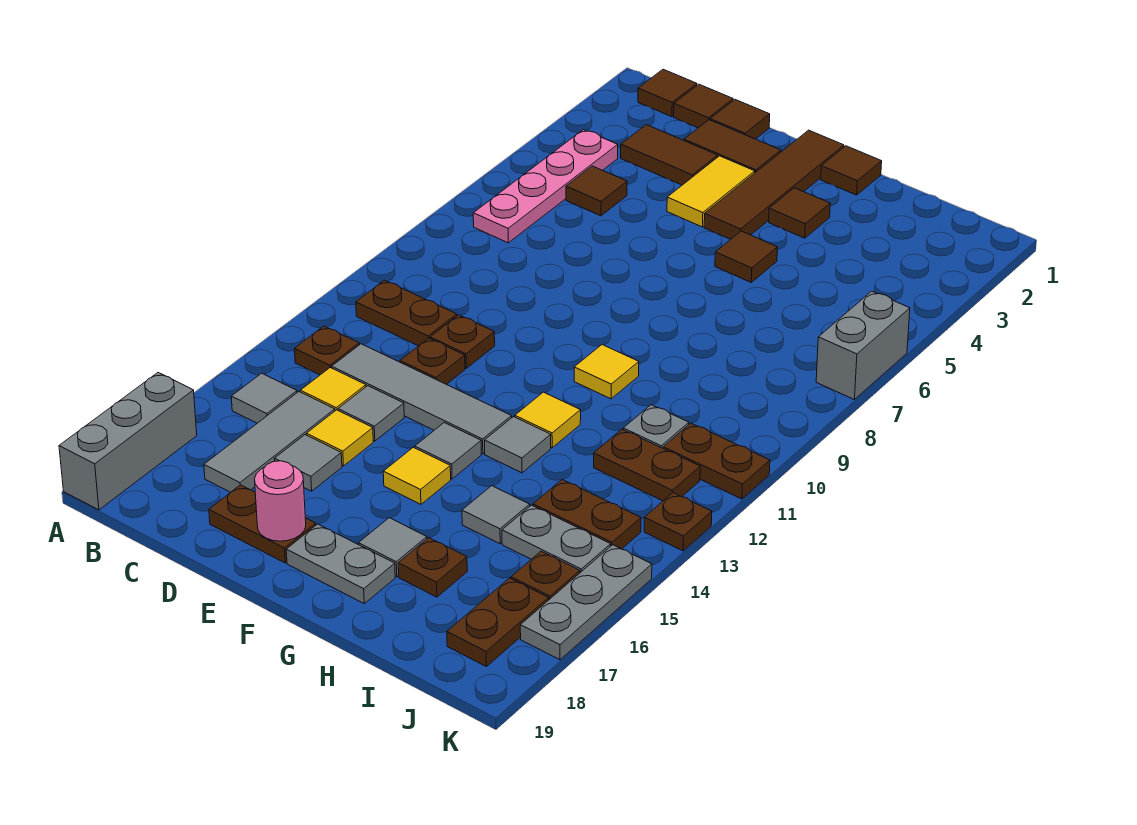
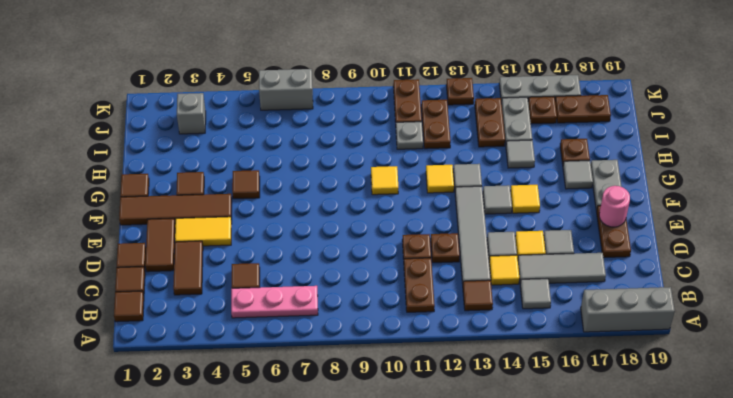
pink 1x4 plate [473,130,618,243] -> pink 1x3 plate [231,286,318,318]
brown 1x1 plate [294,326,359,375] -> brown 1x1 tile [463,280,493,311]
none -> grey 1x1 brick [177,93,206,134]

